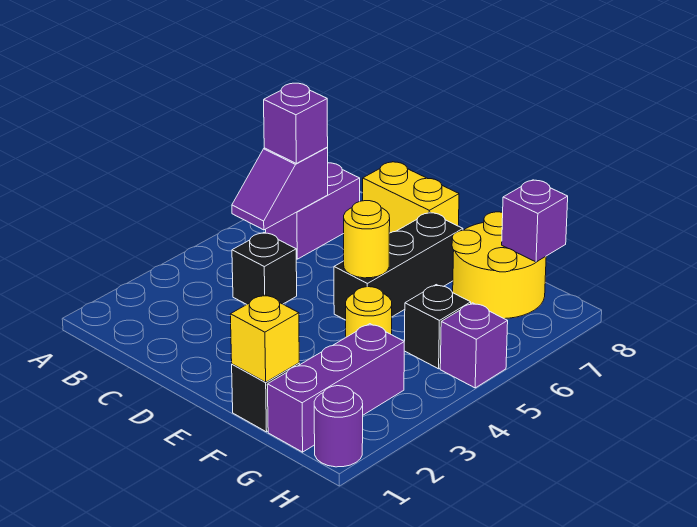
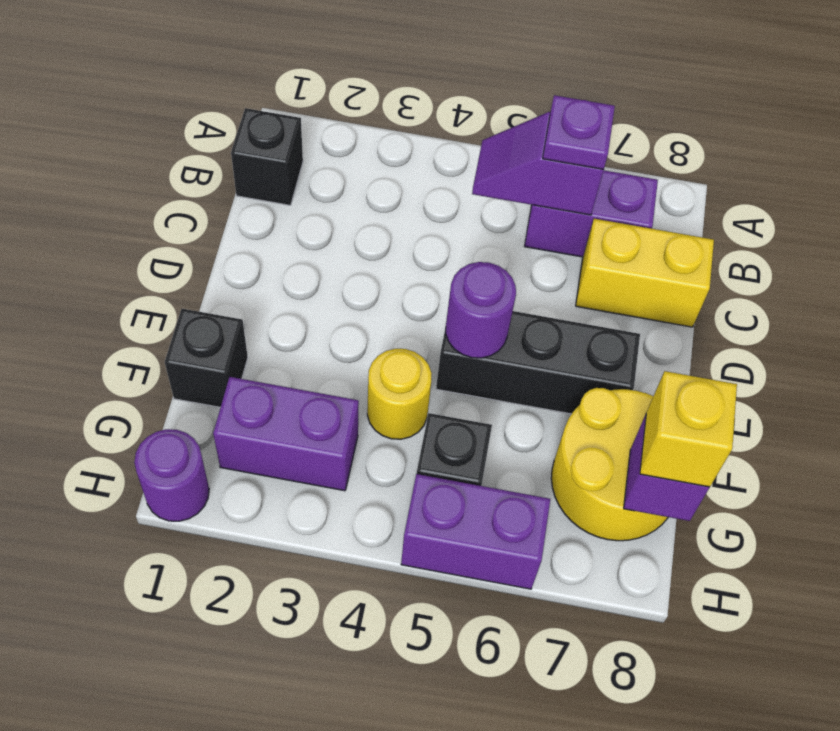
purple 1x1 brick [264,83,328,163] -> purple 1x1 plate [543,95,615,169]
black 1x1 brick [232,232,297,305] -> black 1x1 brick moved to [231,108,303,205]
yellow 1x2 brick [363,162,459,233] -> yellow 1x2 brick turned to [576,219,714,327]
yellow 1x1 round brick [344,201,390,278] -> purple 1x1 round brick [446,262,516,358]
yellow 1x1 brick [230,295,299,382] -> yellow 1x1 brick moved to [640,371,737,487]
purple 1x3 brick [267,324,404,452] -> purple 1x2 brick [213,377,359,491]
purple 1x1 brick [440,303,508,388] -> purple 1x2 brick [401,474,550,589]

